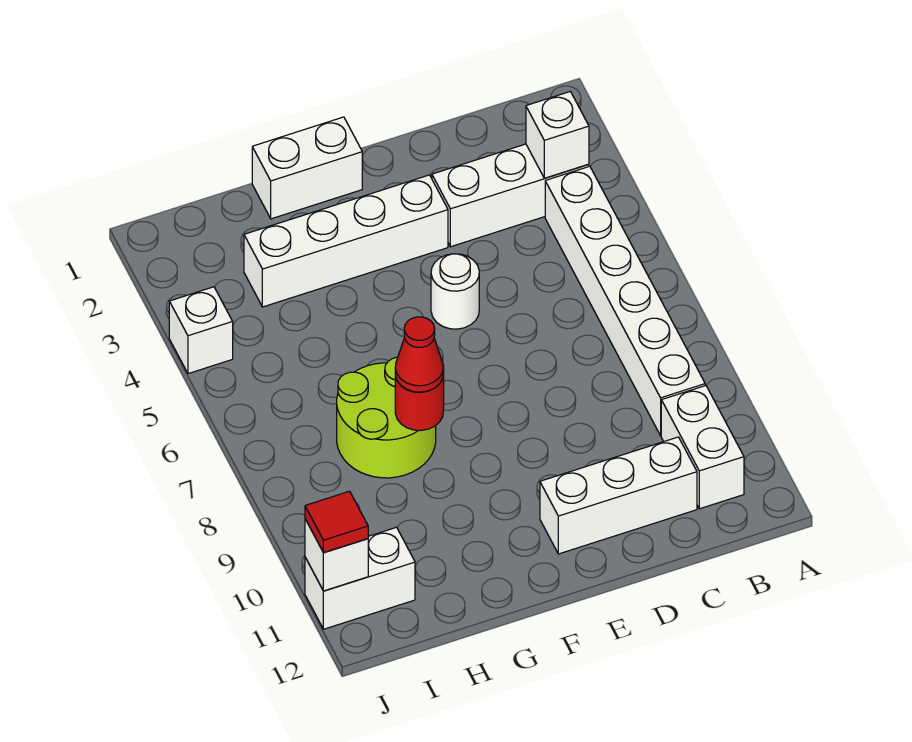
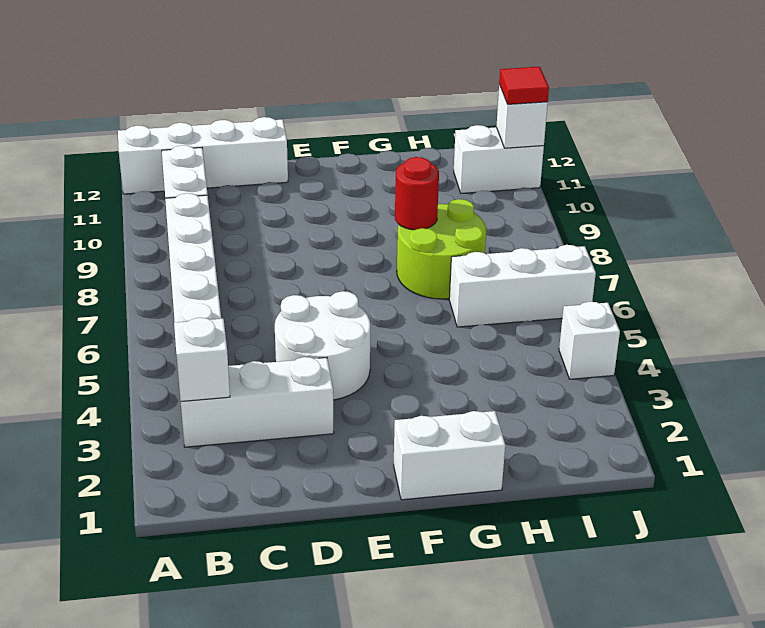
white 1x3 brick [540,437,697,554] -> white 1x3 brick moved to [449,245,596,327]
white 1x4 brick [244,175,448,307] -> white 1x4 brick moved to [118,117,288,194]
white 1x1 round brick [431,254,479,329] -> white 2x2 round brick [275,291,370,400]
red 1x1 cone [395,317,444,392] -> none

